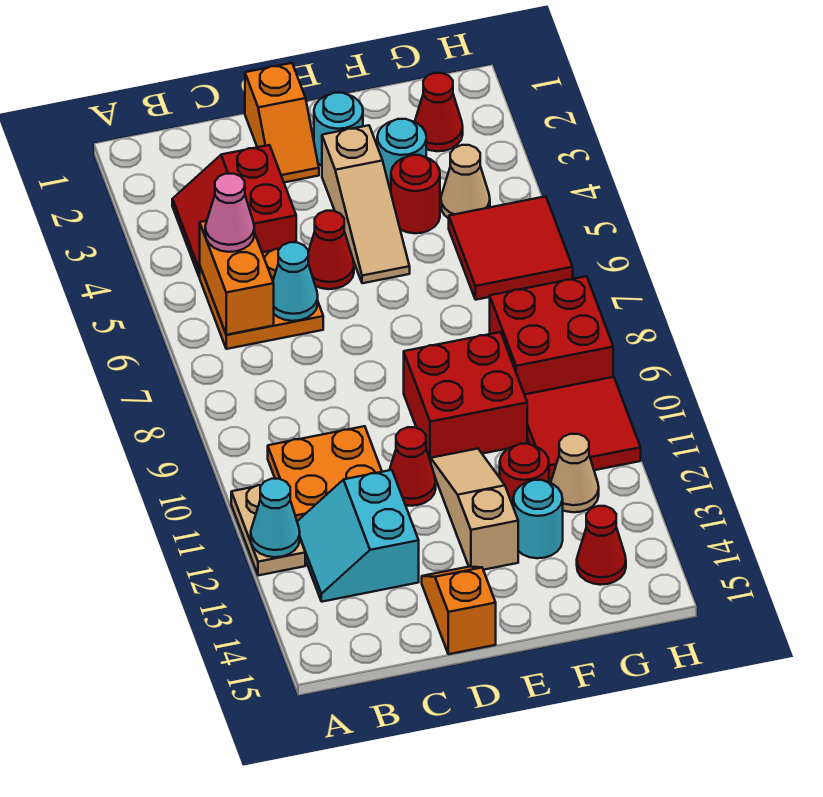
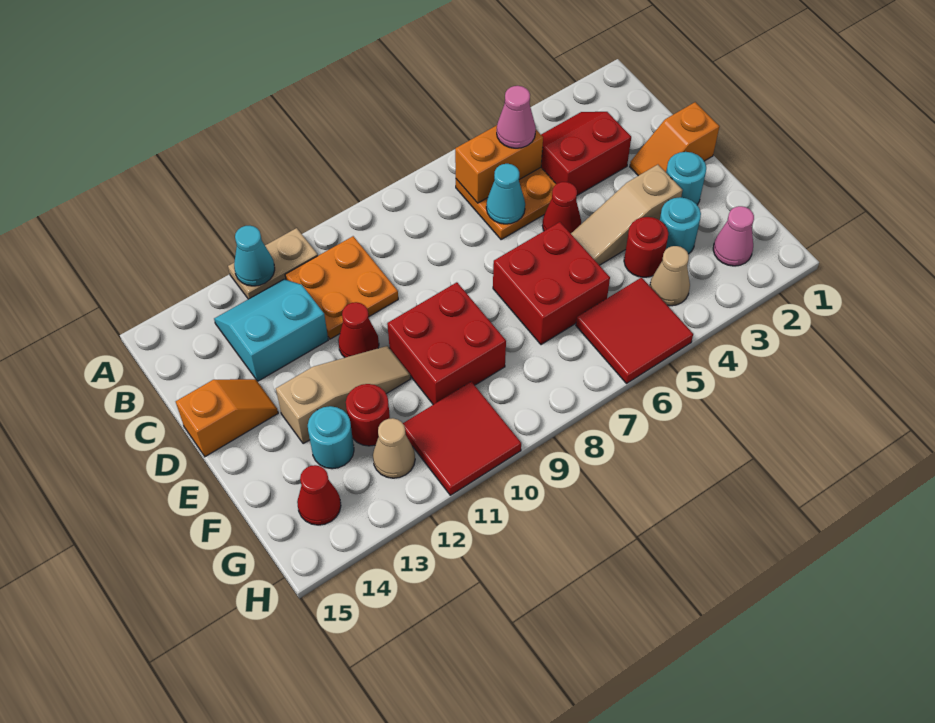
red 1x1 cone [415,73,463,151] -> pink 1x1 cone [713,206,754,266]
red 2x2 brick [490,276,613,395] -> red 2x2 brick moved to [493,222,610,345]

